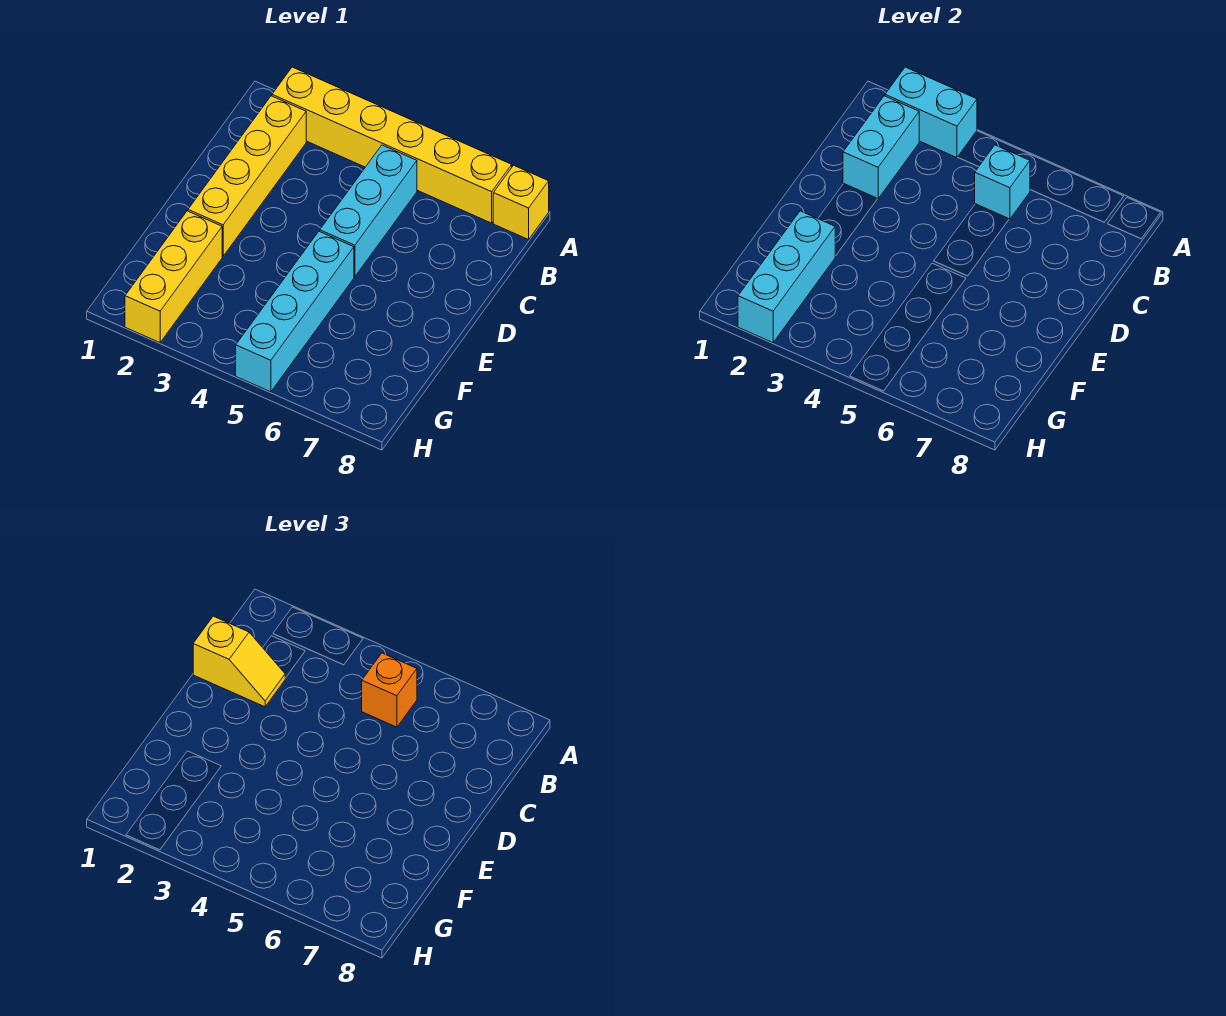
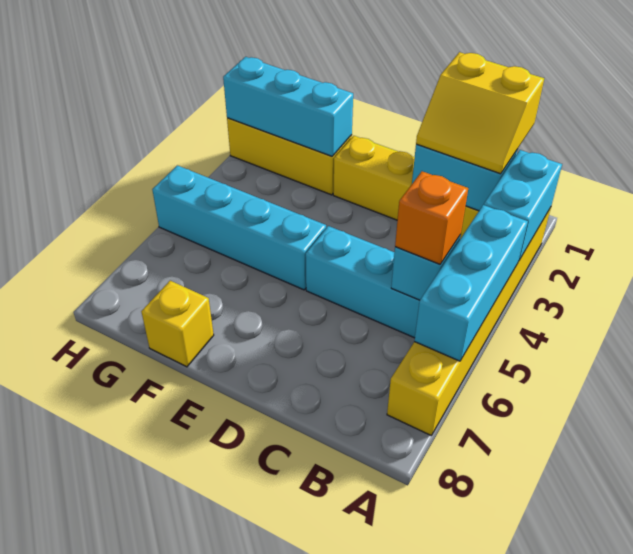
none -> cyan 1x3 brick [414,205,528,361]
yellow 1x1 brick [493,165,549,240] -> yellow 1x1 brick moved to [141,281,214,367]
yellow 1x2 slope [193,616,285,707] -> yellow 2x2 slope [416,52,544,174]

